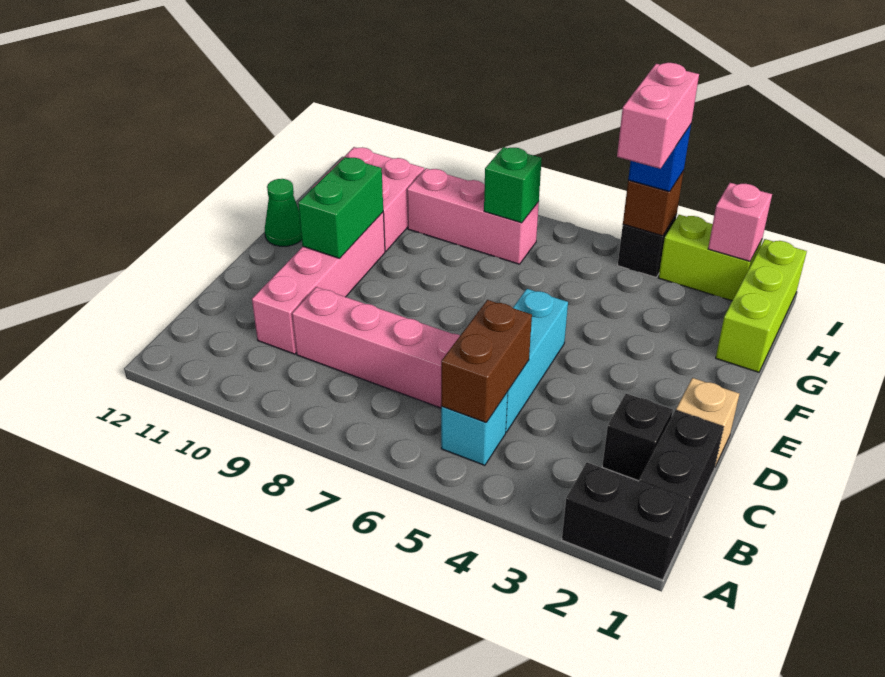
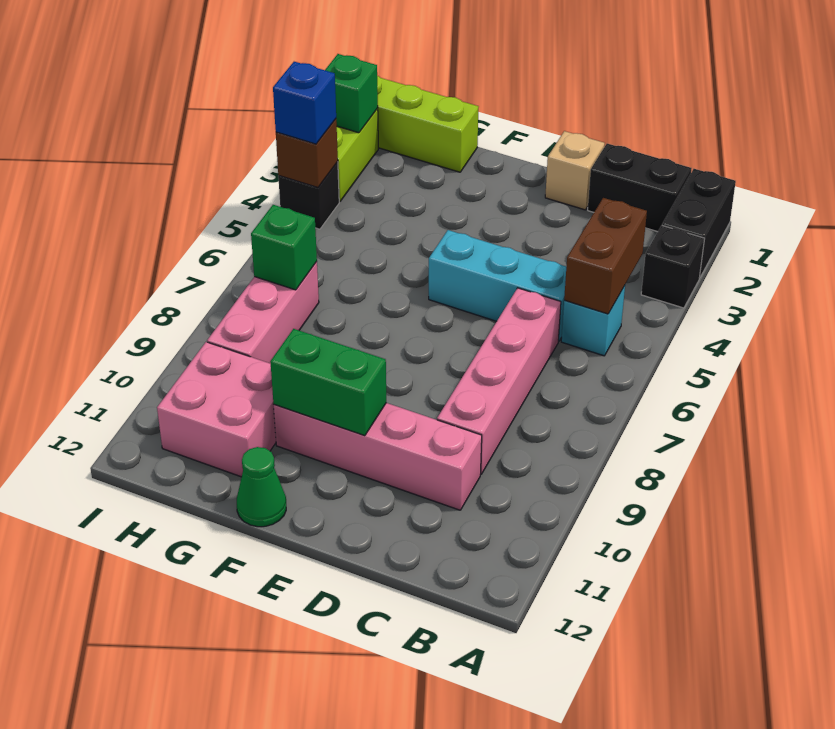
brown 1x2 brick [441,300,532,422] -> brown 1x2 brick turned to [564,198,647,314]
black 1x1 brick [602,394,673,481] -> black 1x1 brick moved to [641,226,705,308]
pink 1x2 brick [617,63,699,169] -> none
pink 1x1 brick [708,183,772,261] -> green 1x1 brick [325,54,378,133]

